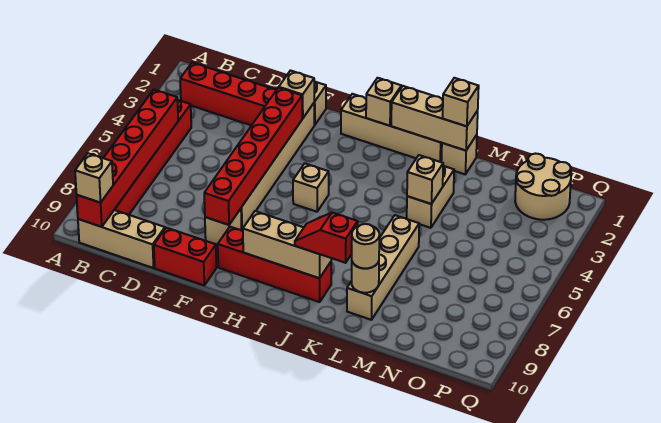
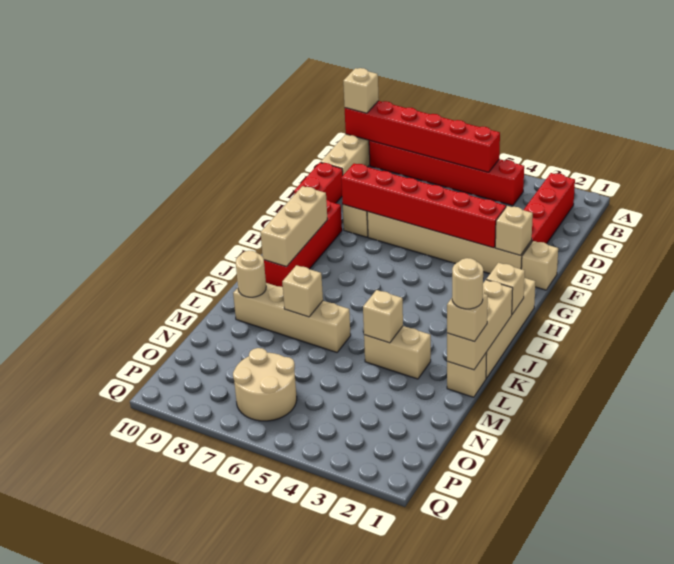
tan 1x1 brick [293,164,329,212] -> tan 1x1 brick moved to [282,265,323,317]
red 1x2 slope [295,213,358,263] -> none
tan 1x1 round brick [352,224,379,268] -> tan 1x1 round brick moved to [452,258,483,309]
tan 2x2 round brick [515,154,571,220] -> tan 2x2 round brick moved to [233,348,297,421]

